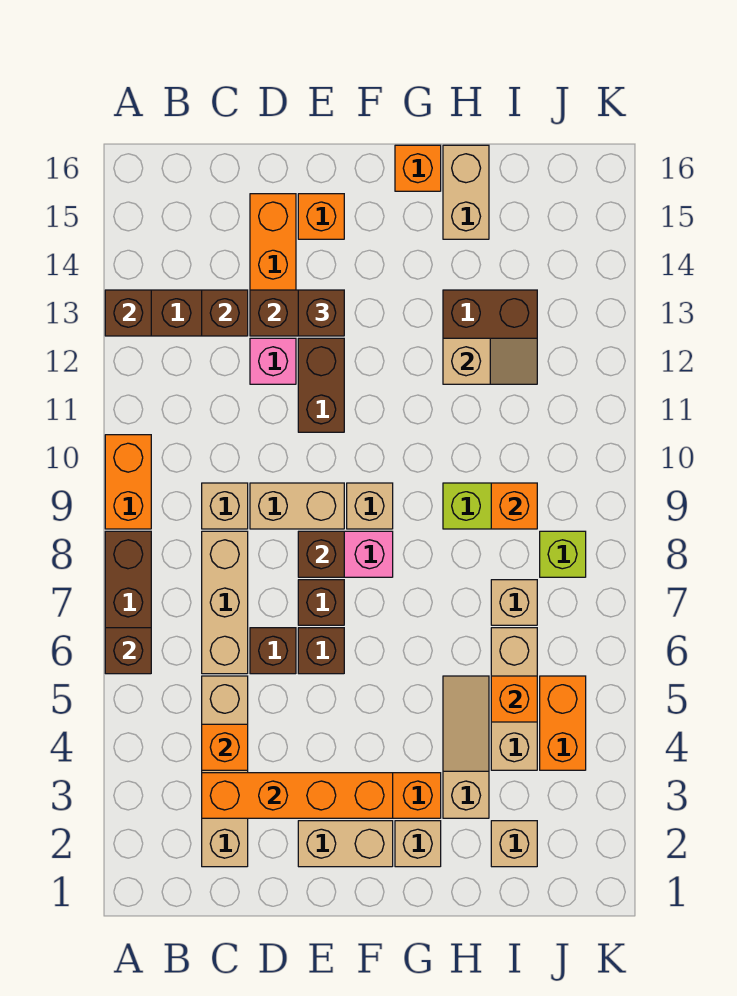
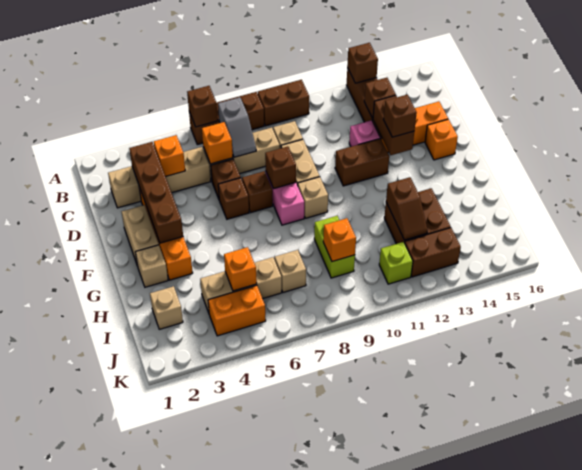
orange 1x2 brick [105,435,151,529] -> brown 1x2 brick [258,80,309,126]
none -> grey 1x2 slope [218,97,256,157]
orange 1x4 brick [202,773,393,818] -> brown 1x4 brick [129,142,183,243]
orange 1x1 brick [395,145,441,191] -> orange 1x1 brick moved to [202,122,233,164]
tan 1x3 slope [443,676,489,818] -> none
tan 1x2 slope [443,338,537,384] -> brown 1x2 slope [386,177,427,240]
tan 1x2 brick [443,145,489,239] -> none
lime 1x1 brick [540,531,586,577] -> lime 1x1 brick moved to [379,242,413,284]
none -> brown 1x2 brick [405,228,461,277]

